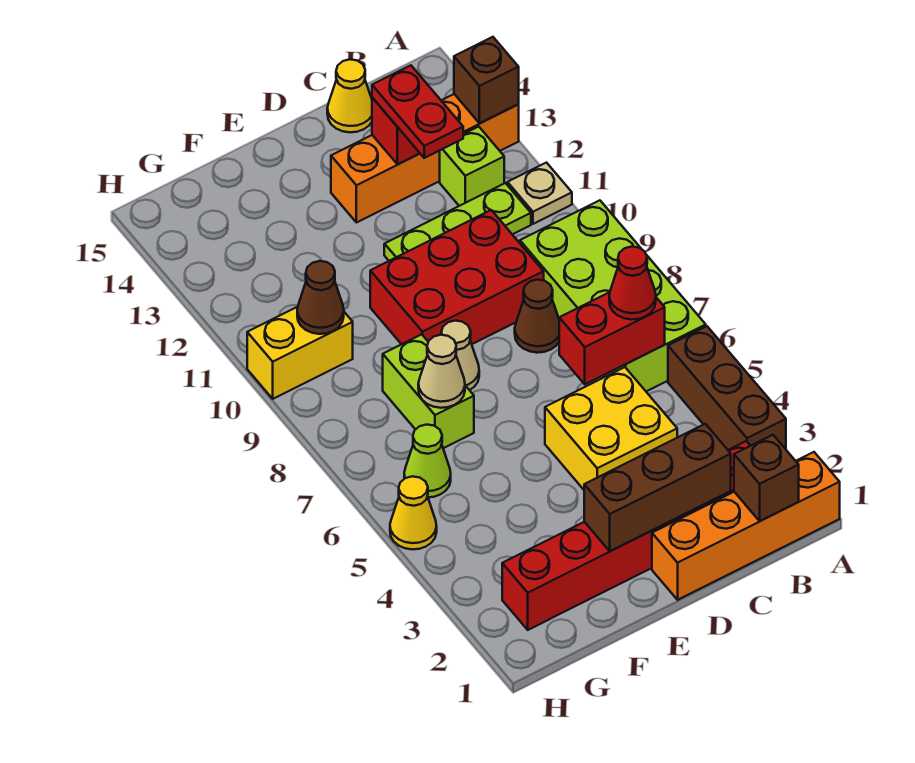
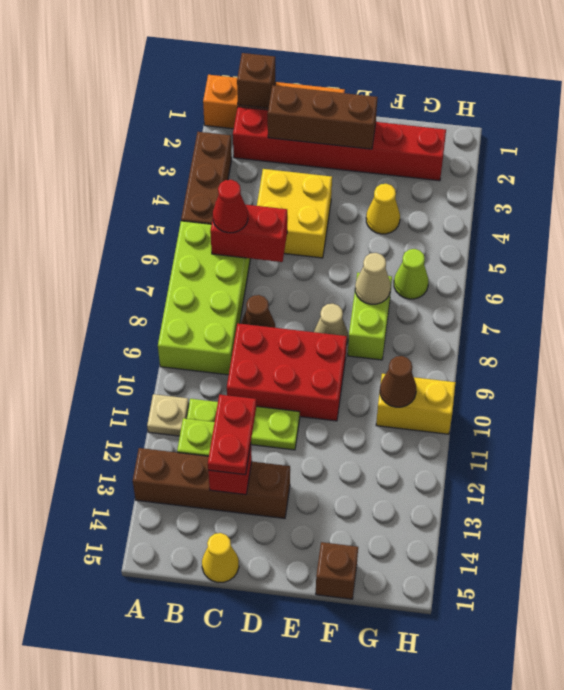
orange 1x4 brick [331,94,519,223] -> brown 1x4 brick [133,448,290,518]
brown 1x1 brick [454,37,519,123] -> brown 1x1 brick moved to [316,542,358,599]
yellow 1x1 cone [390,476,437,549] -> yellow 1x1 cone moved to [366,184,400,234]

